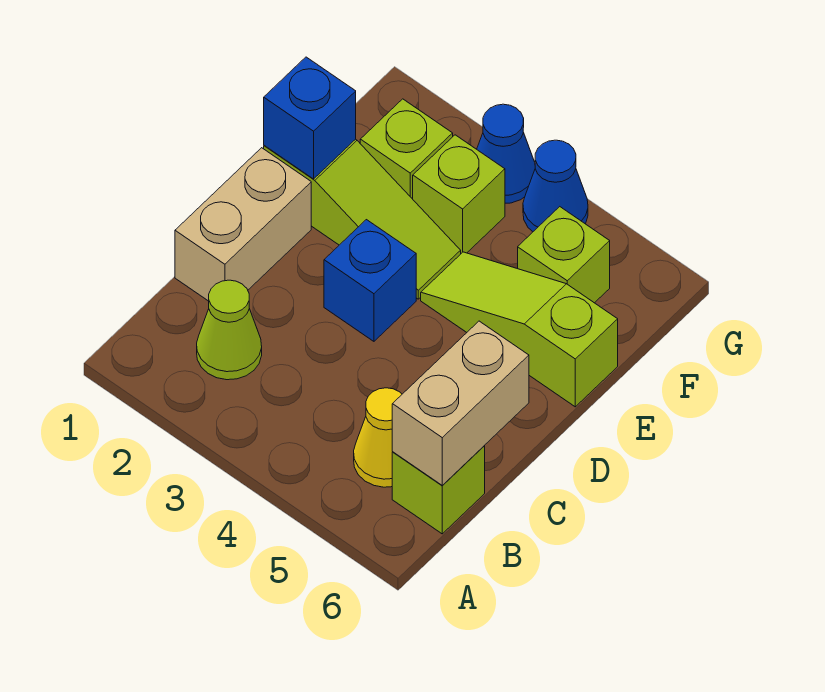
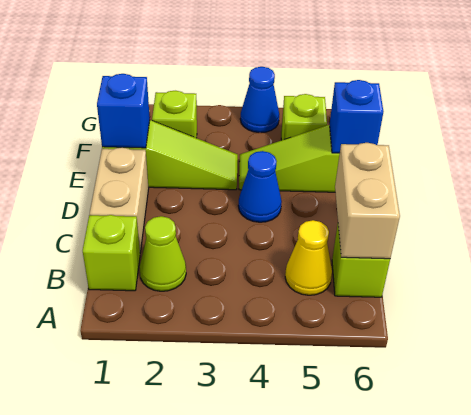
blue 1x1 brick [324,220,416,341] -> blue 1x1 brick moved to [330,80,383,153]
lime 1x1 brick [413,135,505,253] -> lime 1x1 brick moved to [83,215,140,291]
blue 1x1 cone [477,104,535,203] -> blue 1x1 cone moved to [238,151,282,222]

